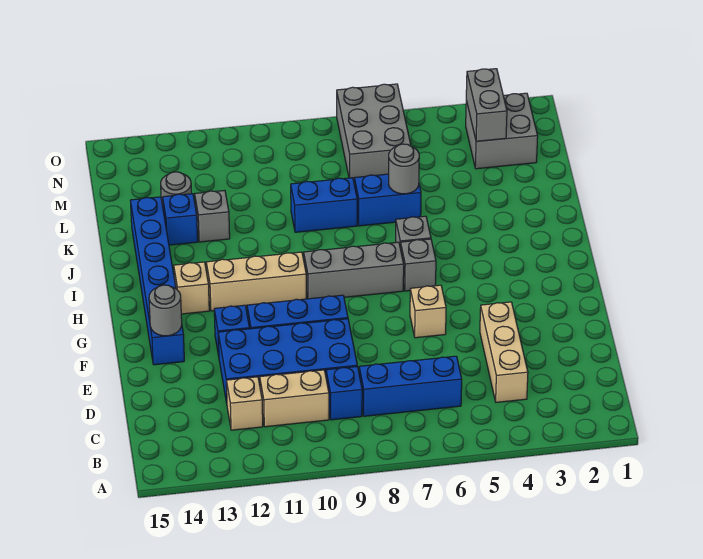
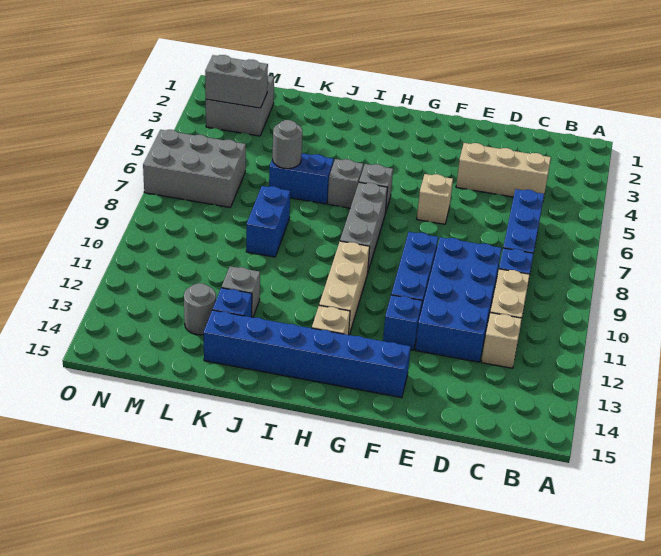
grey 1x1 round brick [149,285,182,336] -> none
blue 1x2 brick [354,174,421,226] -> blue 1x2 brick turned to [269,153,334,204]

